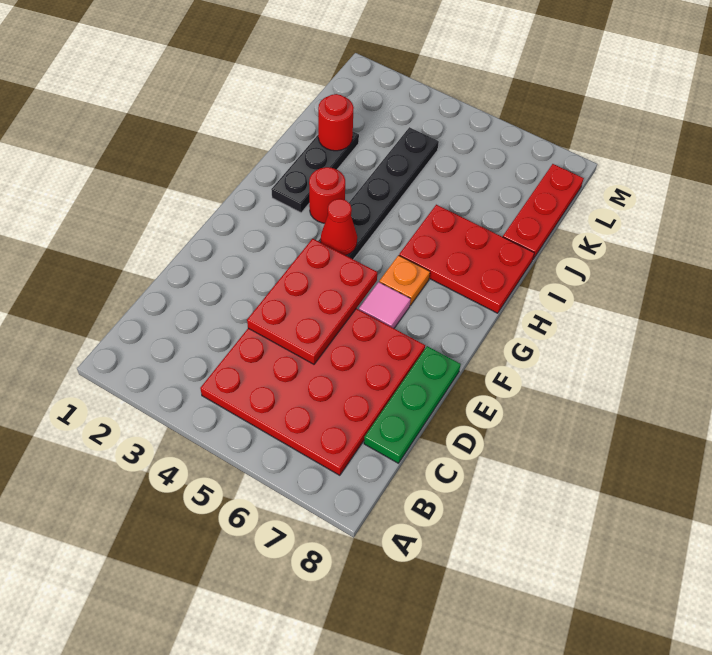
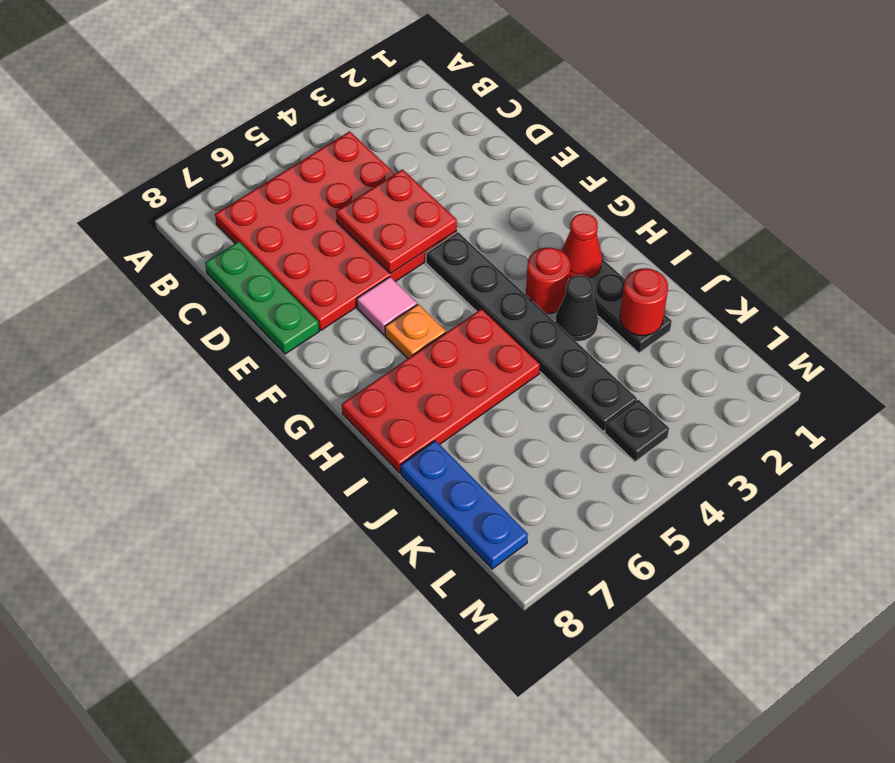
red 2x3 plate [247,239,377,364] -> red 2x2 plate [336,169,457,274]
red 1x1 cone [321,199,357,255] -> red 1x1 cone moved to [562,213,602,279]
red 2x3 plate [399,205,534,313] -> red 2x4 plate [342,309,540,473]
none -> black 1x1 cone [555,275,598,342]
red 1x3 plate [503,164,584,259] -> blue 1x3 plate [401,440,528,569]
none -> black 1x1 plate [605,400,669,462]

